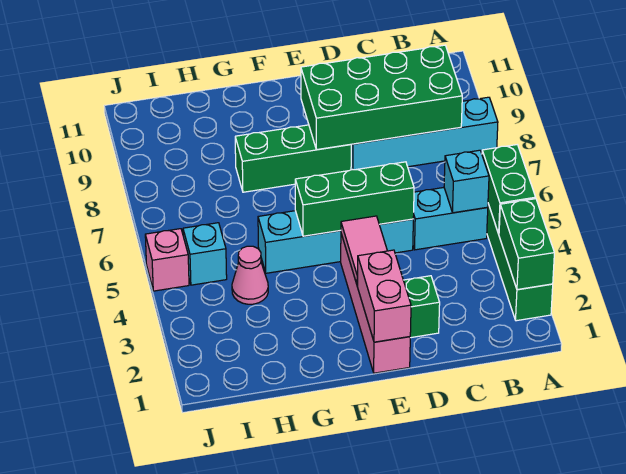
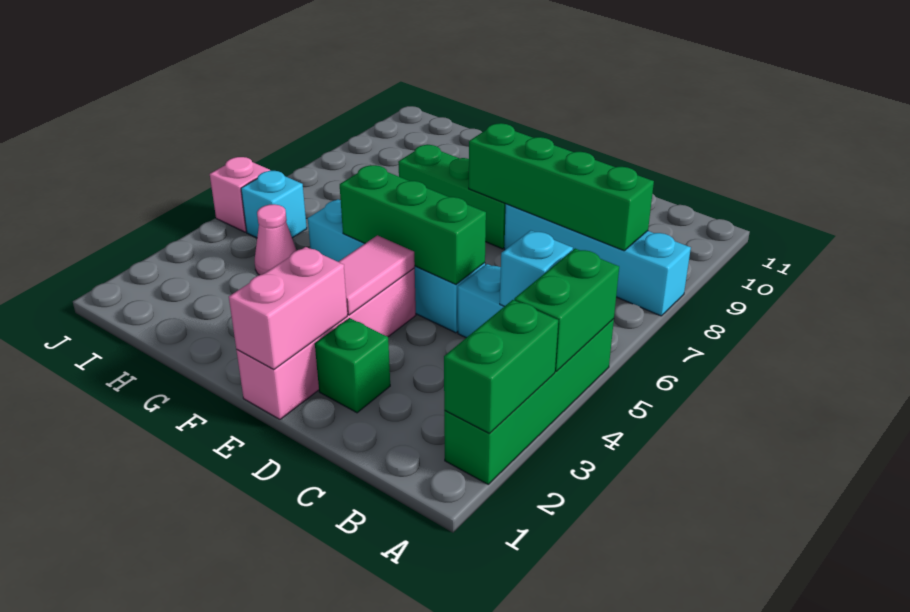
green 2x4 brick [301,45,462,150] -> green 1x4 brick [469,123,654,251]

